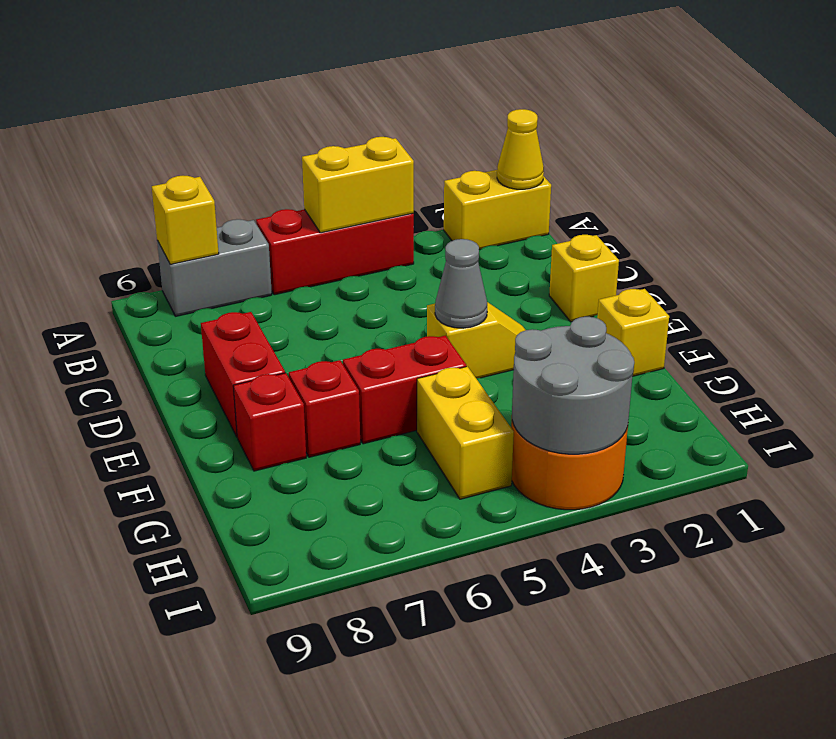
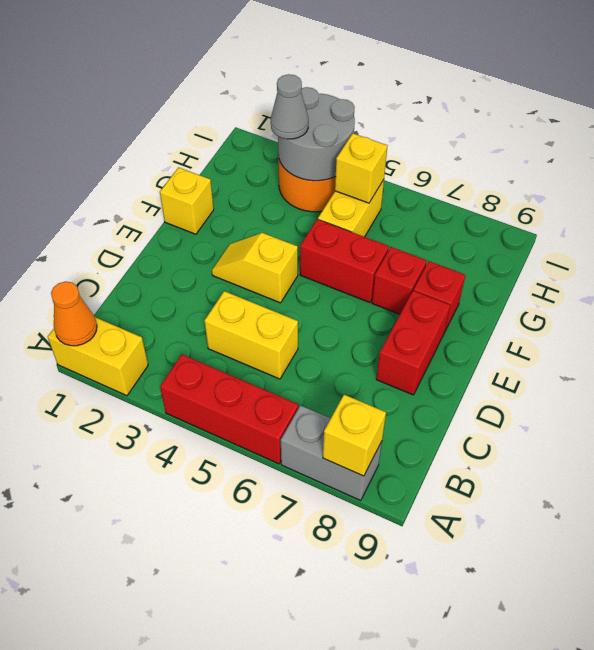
yellow 1x1 cone [497,109,544,189] -> orange 1x1 cone [51,281,97,346]
yellow 1x2 brick [302,137,414,233] -> yellow 1x2 brick moved to [205,291,298,379]
yellow 1x1 brick [549,235,619,322] -> yellow 1x1 brick moved to [335,133,387,203]
grey 1x1 cone [435,239,487,328] -> grey 1x1 cone moved to [271,74,308,139]

